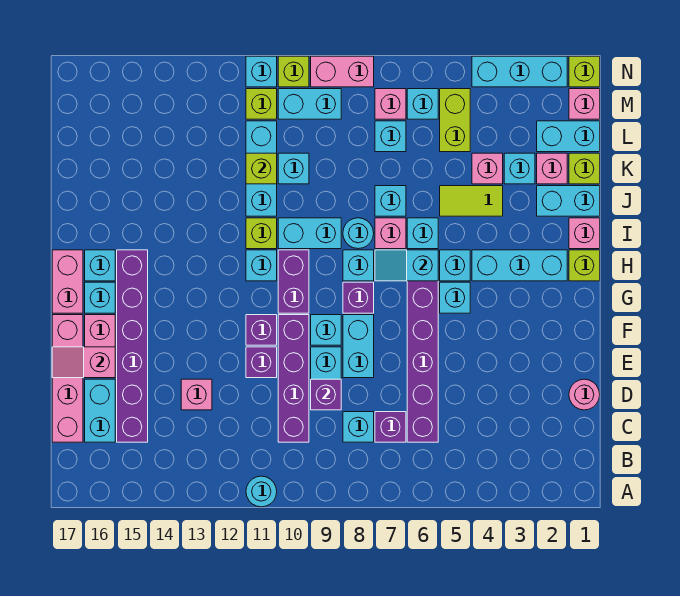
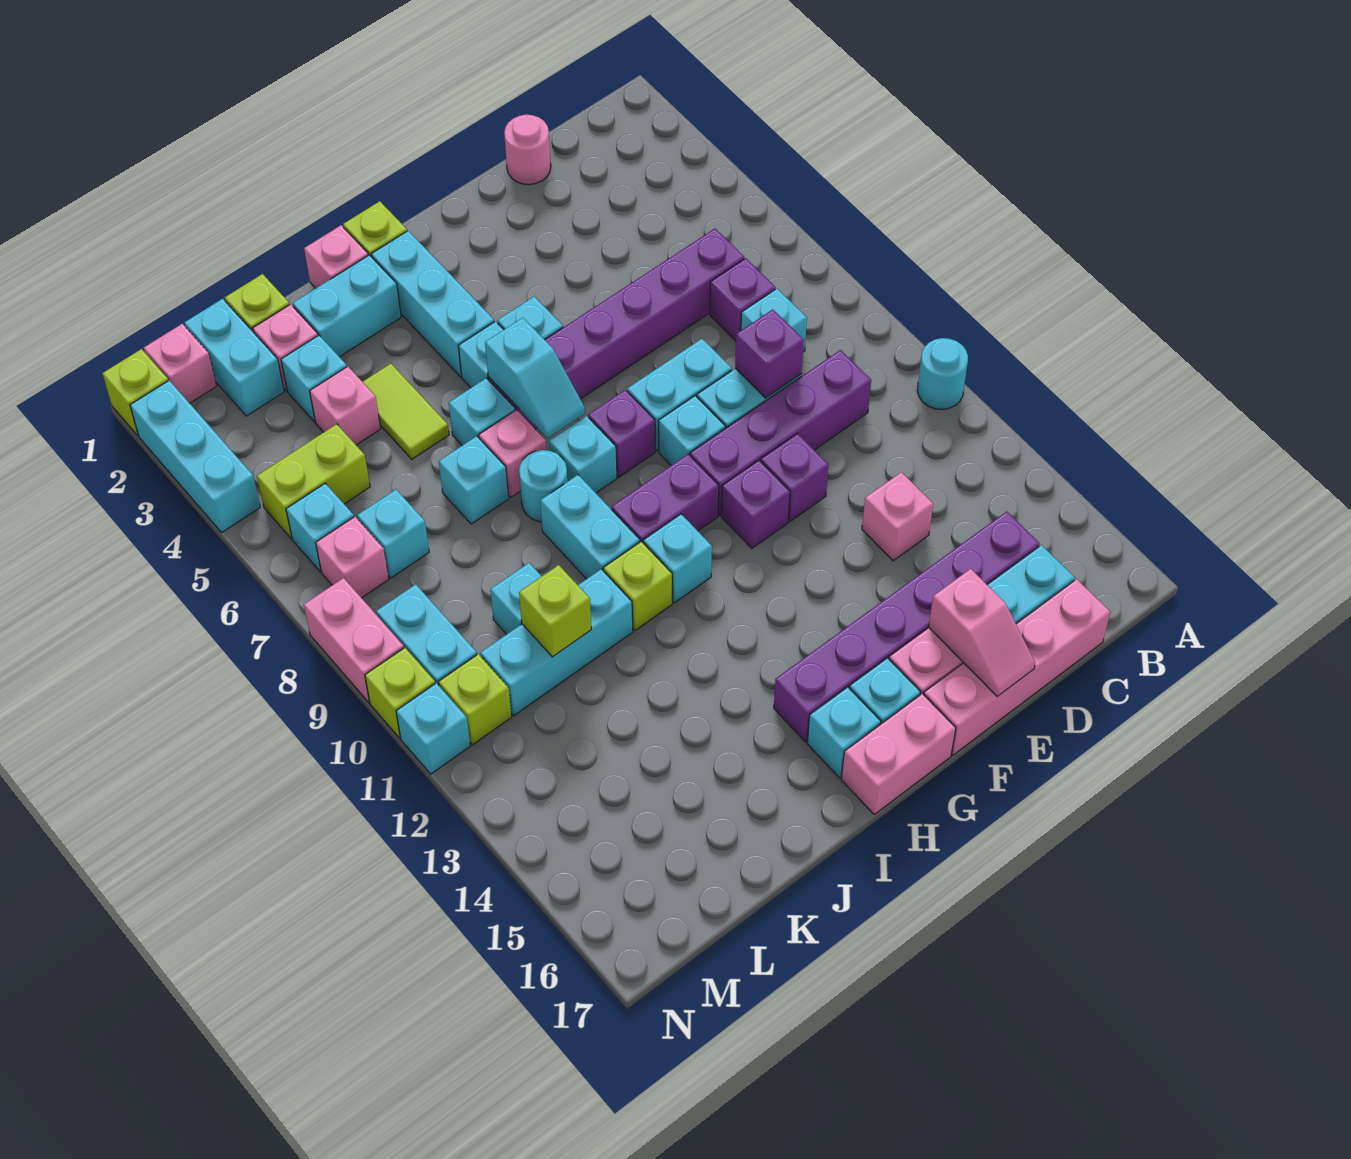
cyan 1x2 brick [537,186,600,216] -> cyan 1x2 brick turned to [293,255,401,357]

